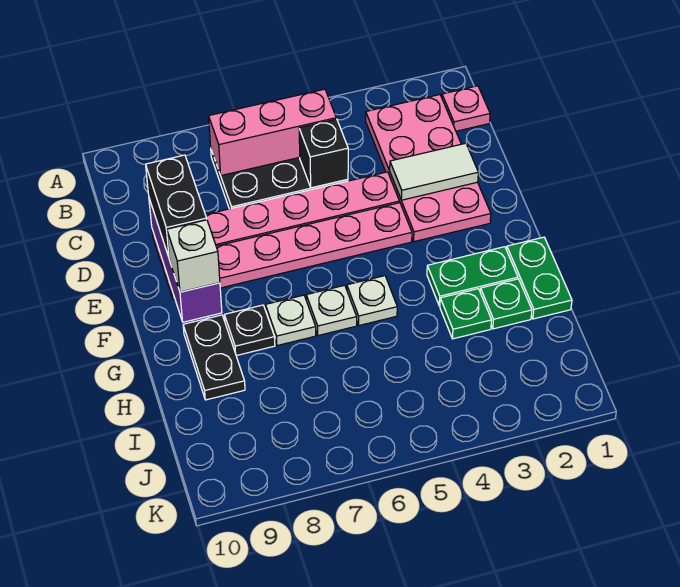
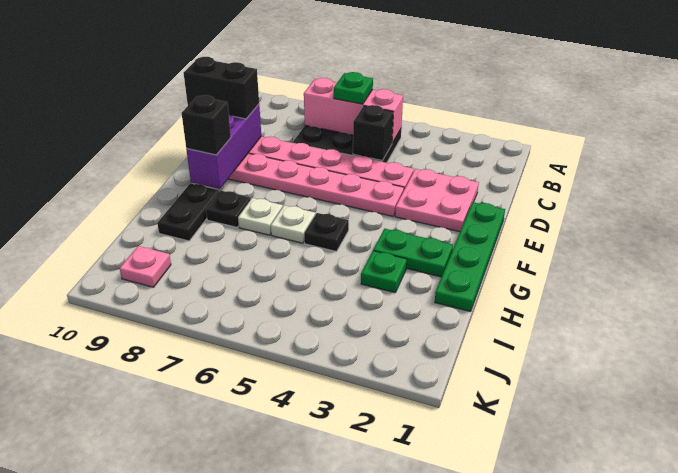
pink 1x1 plate [442,86,490,131] -> pink 1x1 plate moved to [120,246,171,287]
pink 2x4 plate [366,95,491,241] -> pink 2x2 plate [395,169,479,232]
white 1x2 tile [390,143,478,200] -> none
black 1x2 brick [146,155,207,257] -> black 1x2 brick turned to [184,57,259,119]
white 1x1 brick [167,220,220,292] -> black 1x1 brick [182,95,231,155]
green 1x2 plate [507,237,572,319] -> green 1x4 plate [435,202,505,312]
white 1x1 plate [347,276,397,325] -> black 1x1 plate [304,213,349,251]
green 1x1 plate [480,279,532,329] -> green 1x1 plate moved to [334,72,373,104]

